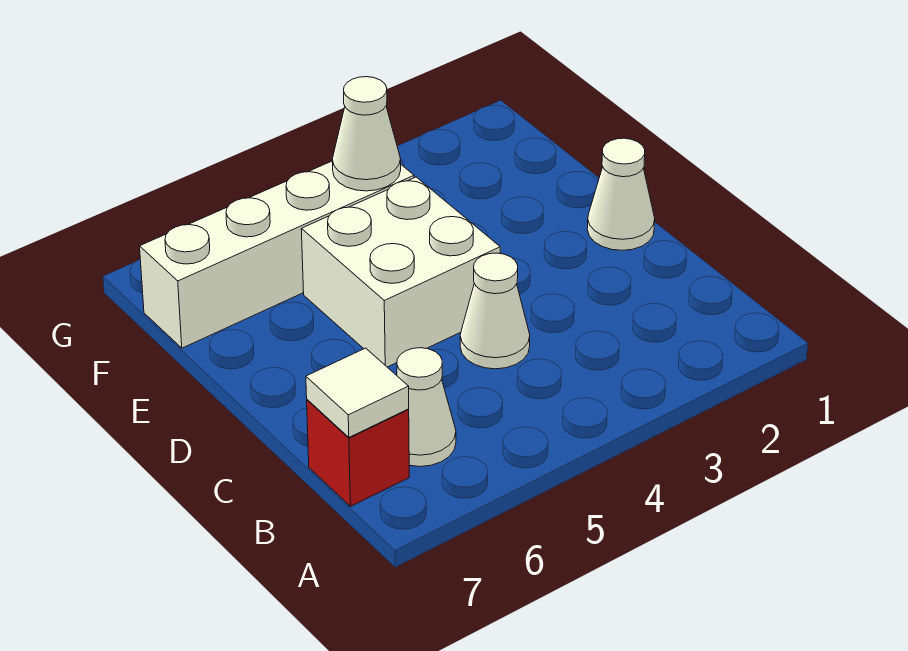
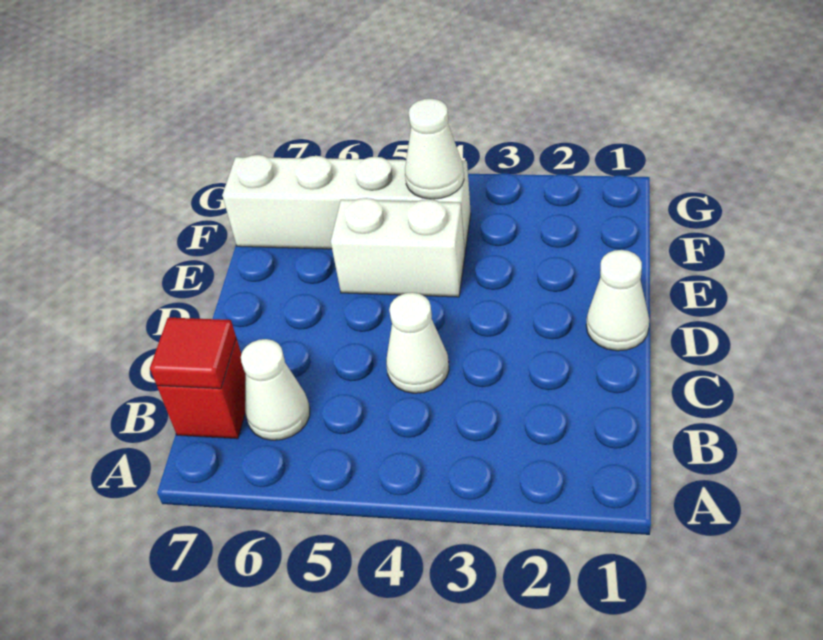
white 1x1 tile [306,348,409,437] -> red 1x1 tile [150,318,236,389]
white 2x2 brick [301,177,500,367] -> white 1x2 brick [331,198,465,297]

